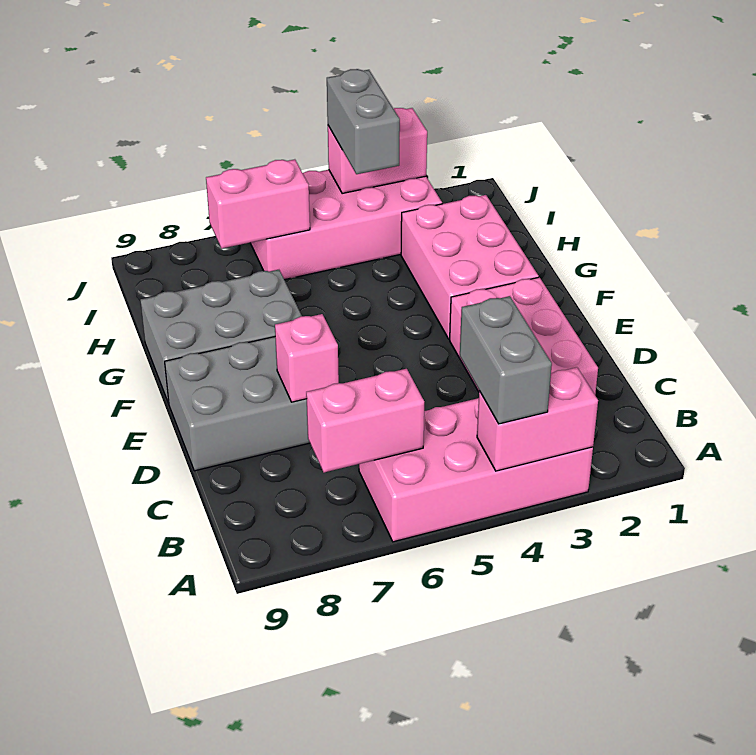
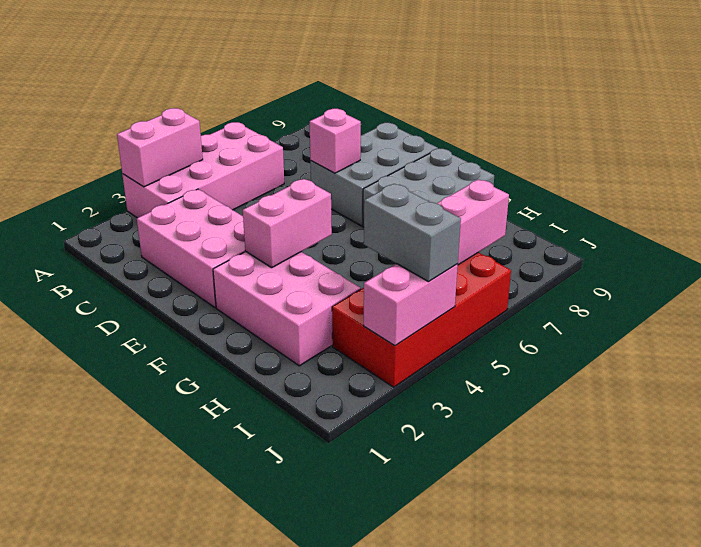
grey 1x2 brick [460,296,552,424] -> none
pink 1x2 brick [306,369,424,472] -> pink 1x2 brick moved to [243,179,332,268]
pink 2x4 brick [250,170,442,280] -> red 2x4 brick [332,252,511,387]

